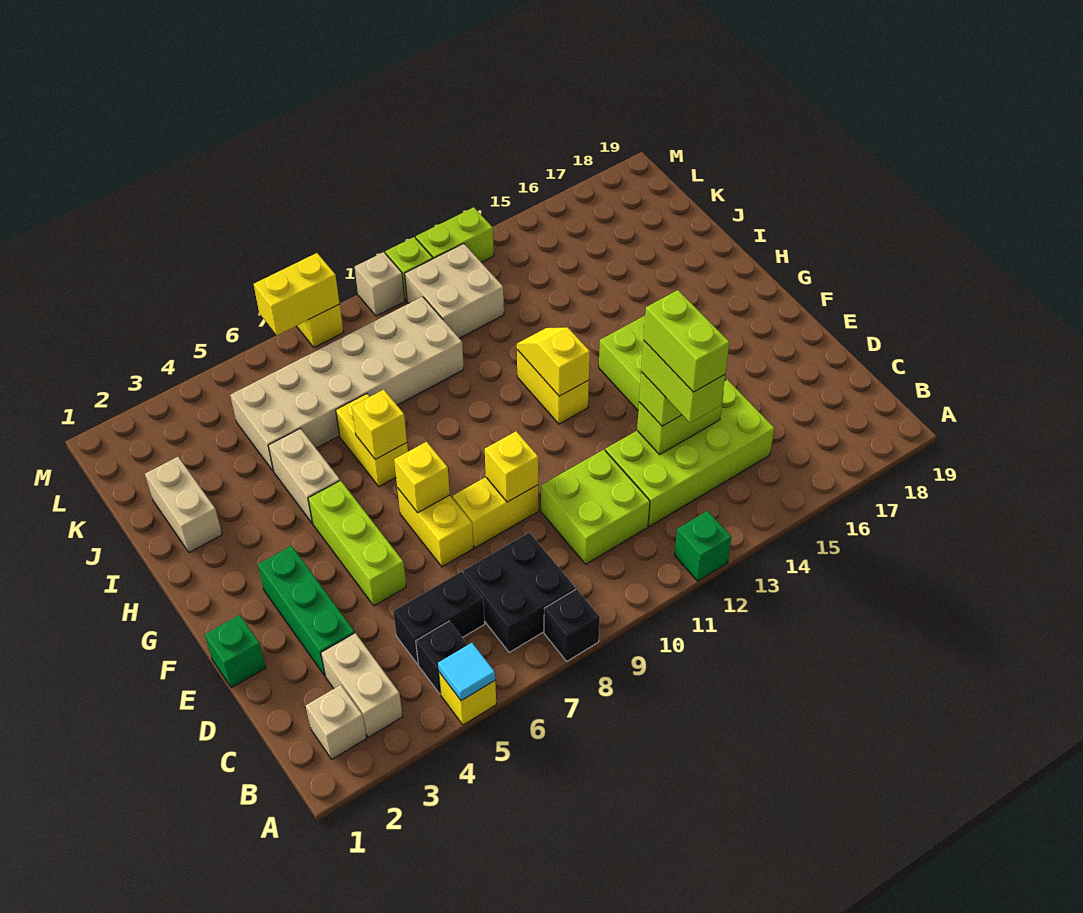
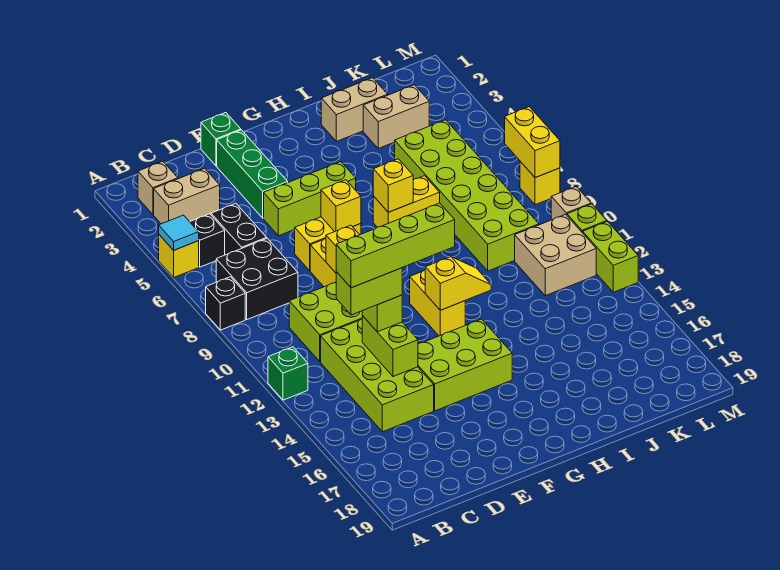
lime 1x2 brick [644,290,730,392] -> lime 1x4 brick [336,203,455,288]
green 1x3 brick [258,546,355,676] -> green 1x3 brick turned to [217,130,288,218]
yellow 1x2 brick [517,350,589,424] -> yellow 1x2 brick turned to [410,270,465,336]
tan 1x2 brick [268,429,340,523] -> tan 1x2 brick moved to [363,85,429,148]
tan 2x6 brick [230,297,464,471] -> lime 2x6 brick [395,120,539,271]

